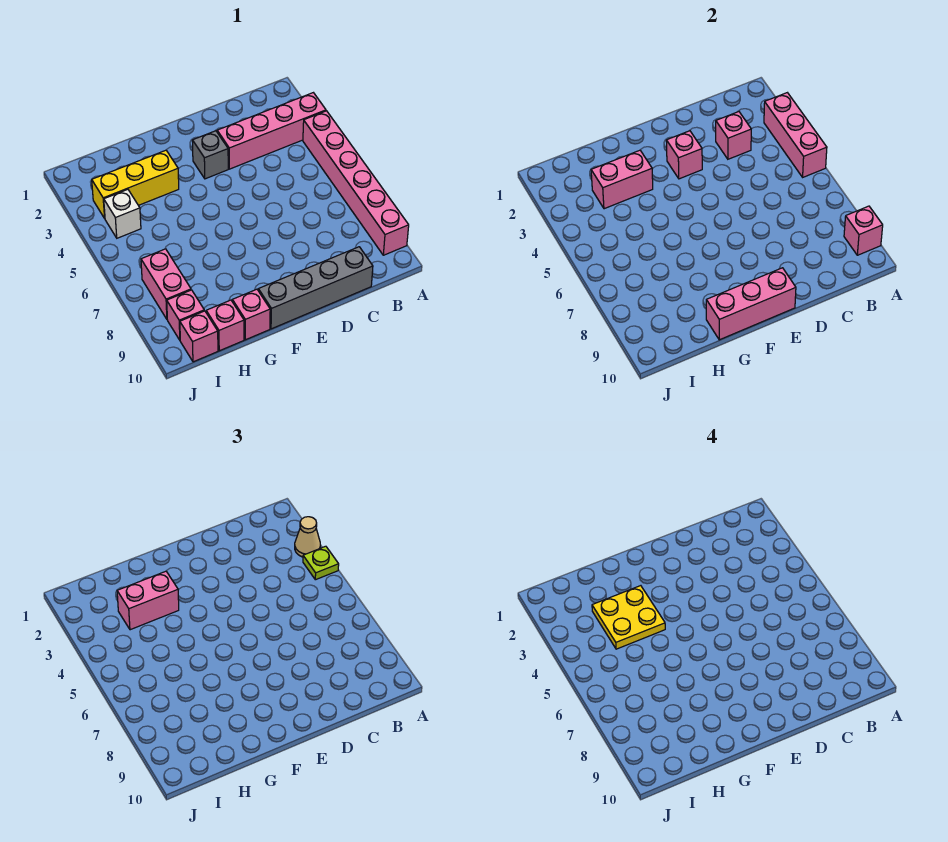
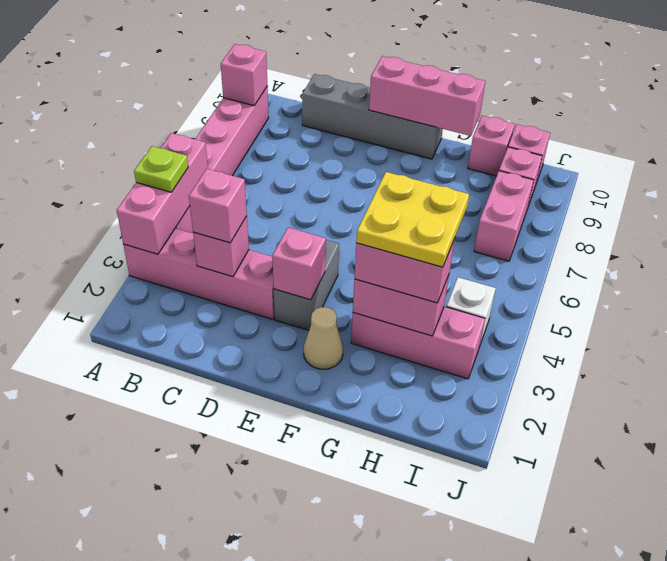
tan 1x1 cone [295,517,320,557] -> tan 1x1 cone moved to [304,307,343,369]
grey 1x1 brick [192,131,228,179] -> grey 1x2 brick [274,240,339,330]
yellow 1x3 brick [92,150,179,218] -> pink 1x3 brick [351,307,485,379]
pink 1x1 brick [232,289,270,340] -> pink 1x1 brick moved to [189,169,247,243]

